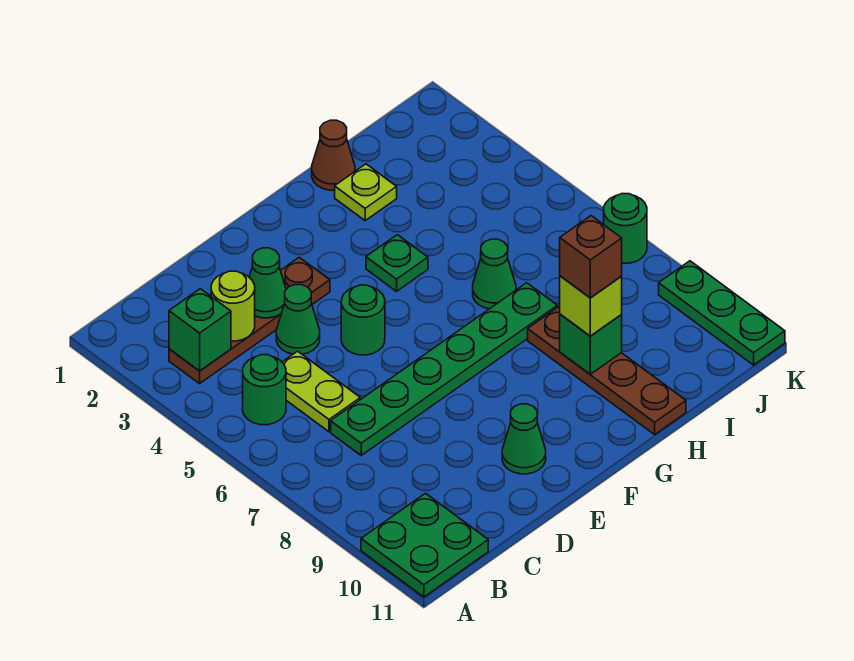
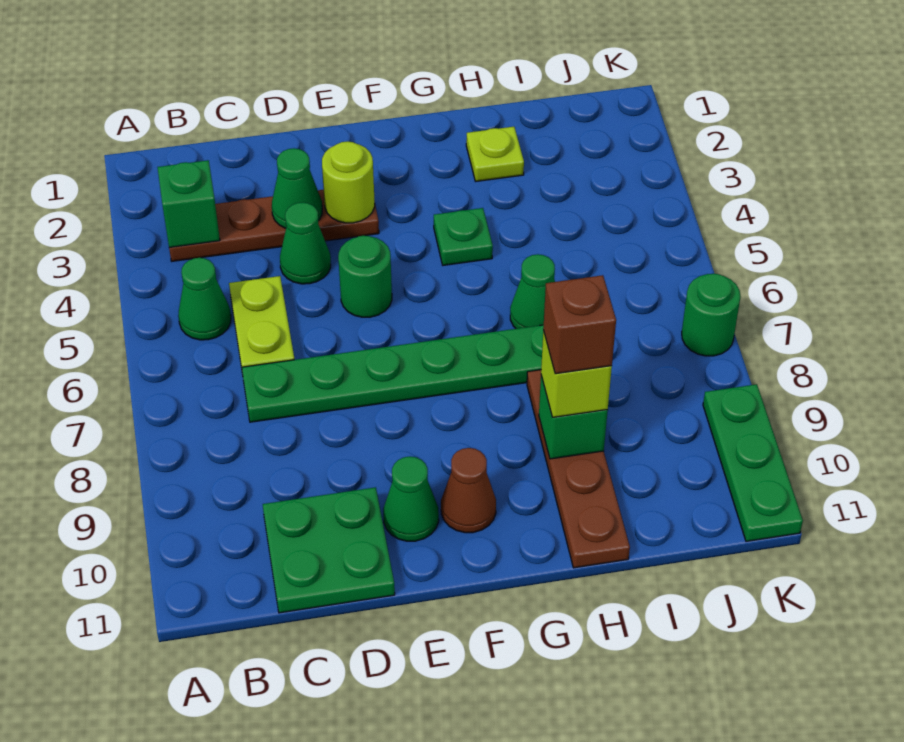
green 2x2 plate [361,493,488,597] -> green 2x2 plate moved to [263,487,395,613]
green 1x1 round brick [243,355,286,425] -> green 1x1 cone [178,258,231,340]
lime 1x1 round brick [211,271,255,341] -> lime 1x1 round brick moved to [322,141,375,223]
brown 1x1 cone [312,120,355,190] -> brown 1x1 cone moved to [441,448,496,533]

